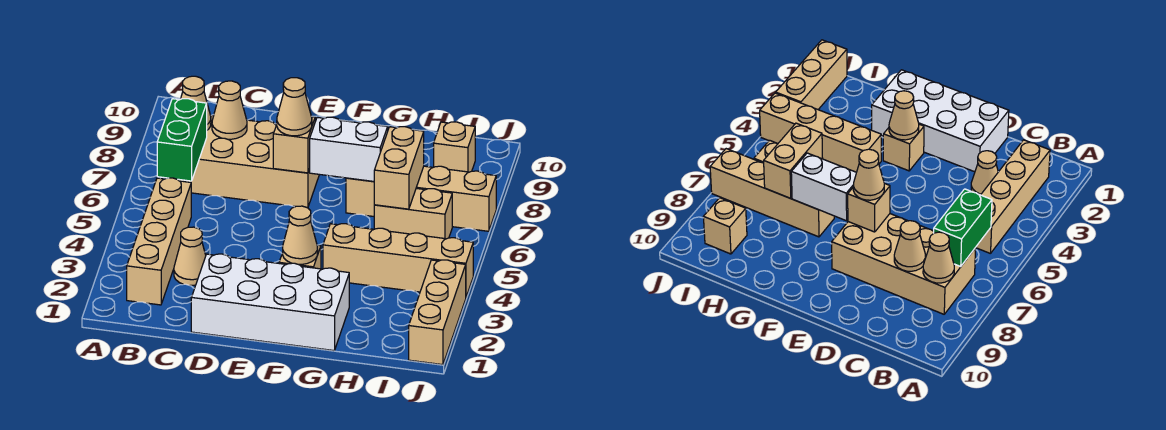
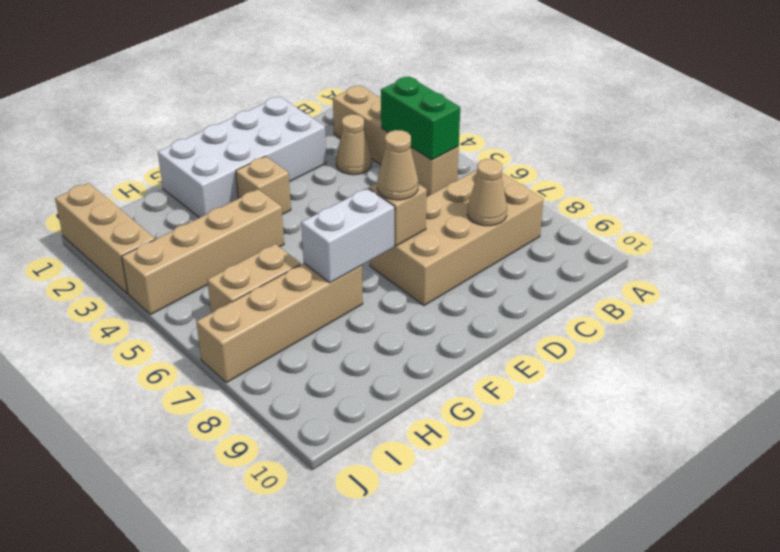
green 1x2 brick [157,99,207,181] -> green 1x2 brick moved to [381,76,460,160]
tan 1x1 cone [181,76,211,130] -> none
tan 1x1 cone [283,206,318,264] -> none
tan 1x2 brick [374,127,424,209] -> none
tan 1x1 brick [434,122,475,172] -> none

